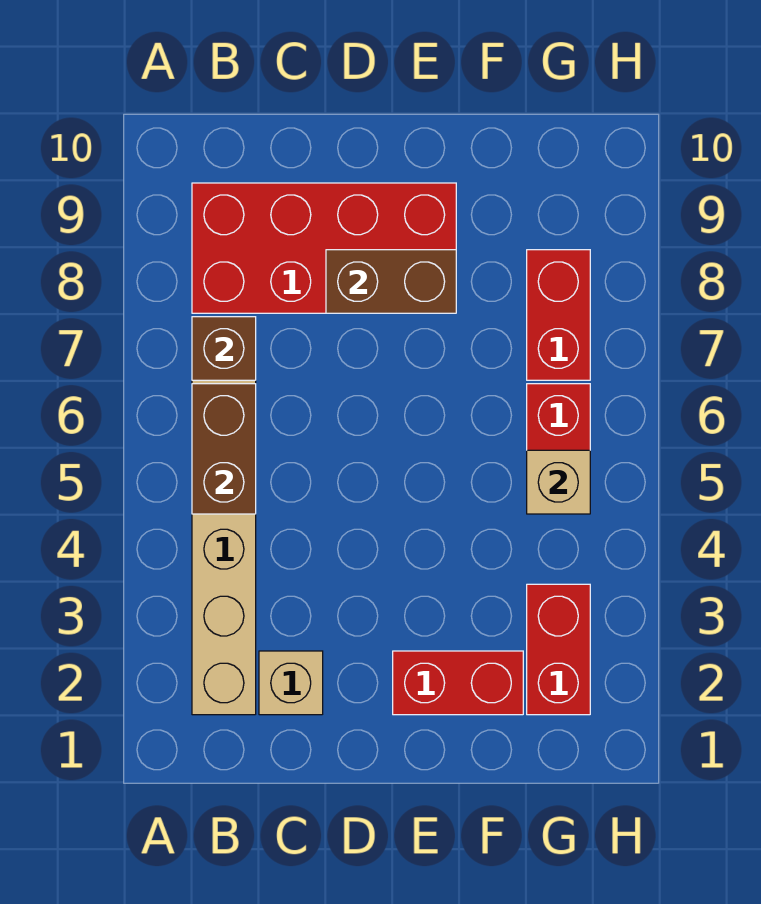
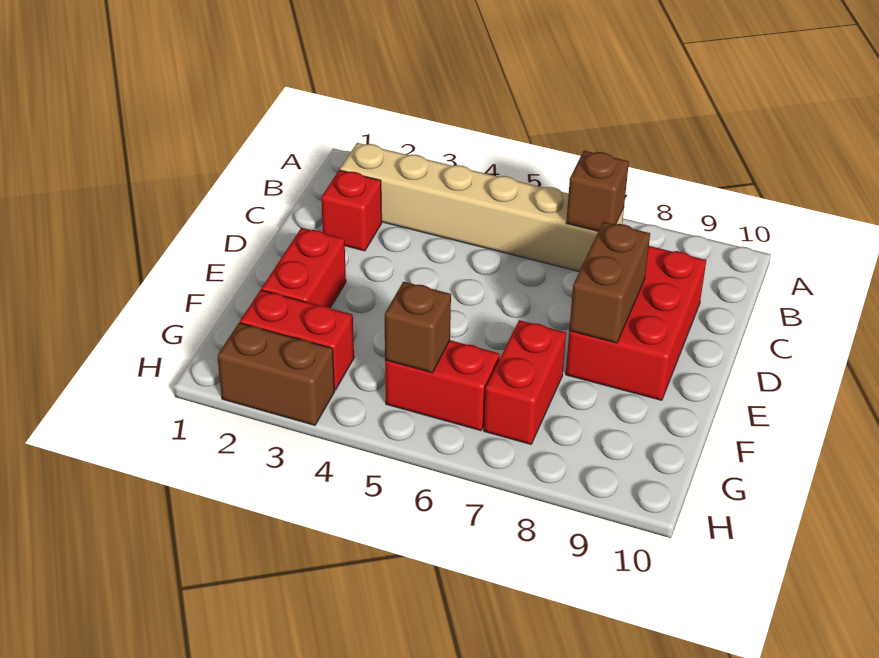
brown 1x2 brick [192,384,256,514] -> brown 1x2 brick moved to [217,323,335,425]
red 2x4 brick [192,183,456,313] -> red 2x3 brick [566,246,706,400]
tan 1x1 brick [259,651,323,715] -> red 1x1 brick [321,170,382,251]
tan 1x1 brick [527,450,590,514] -> brown 1x1 brick [385,282,451,373]
red 1x2 brick [527,250,590,380] -> red 1x2 brick turned to [484,320,566,444]

